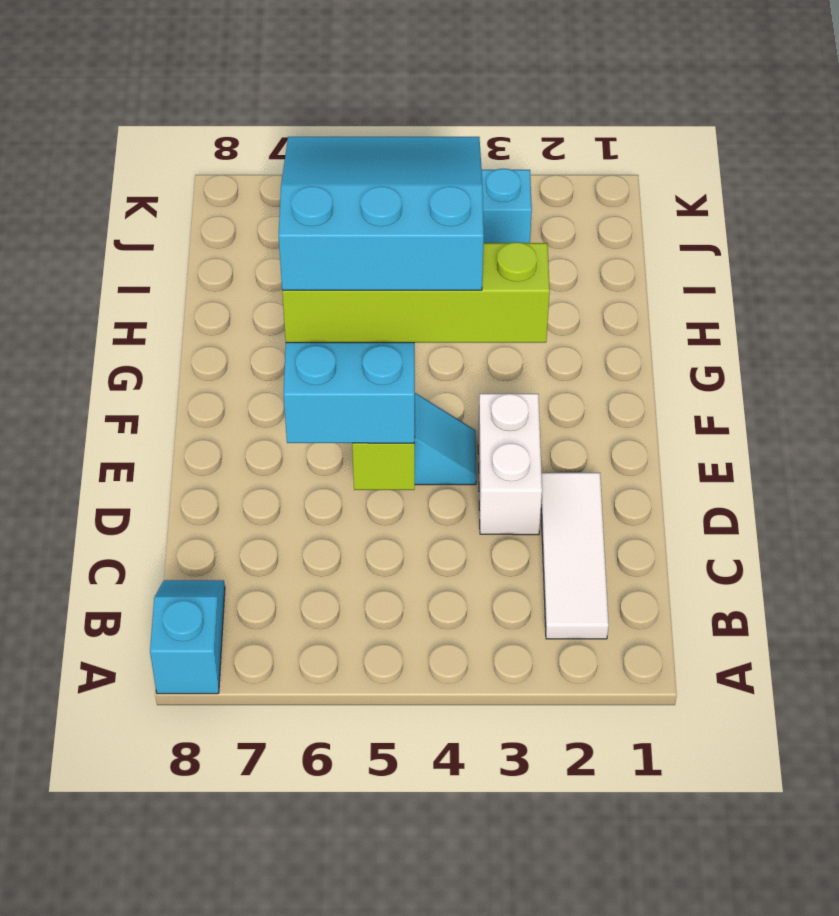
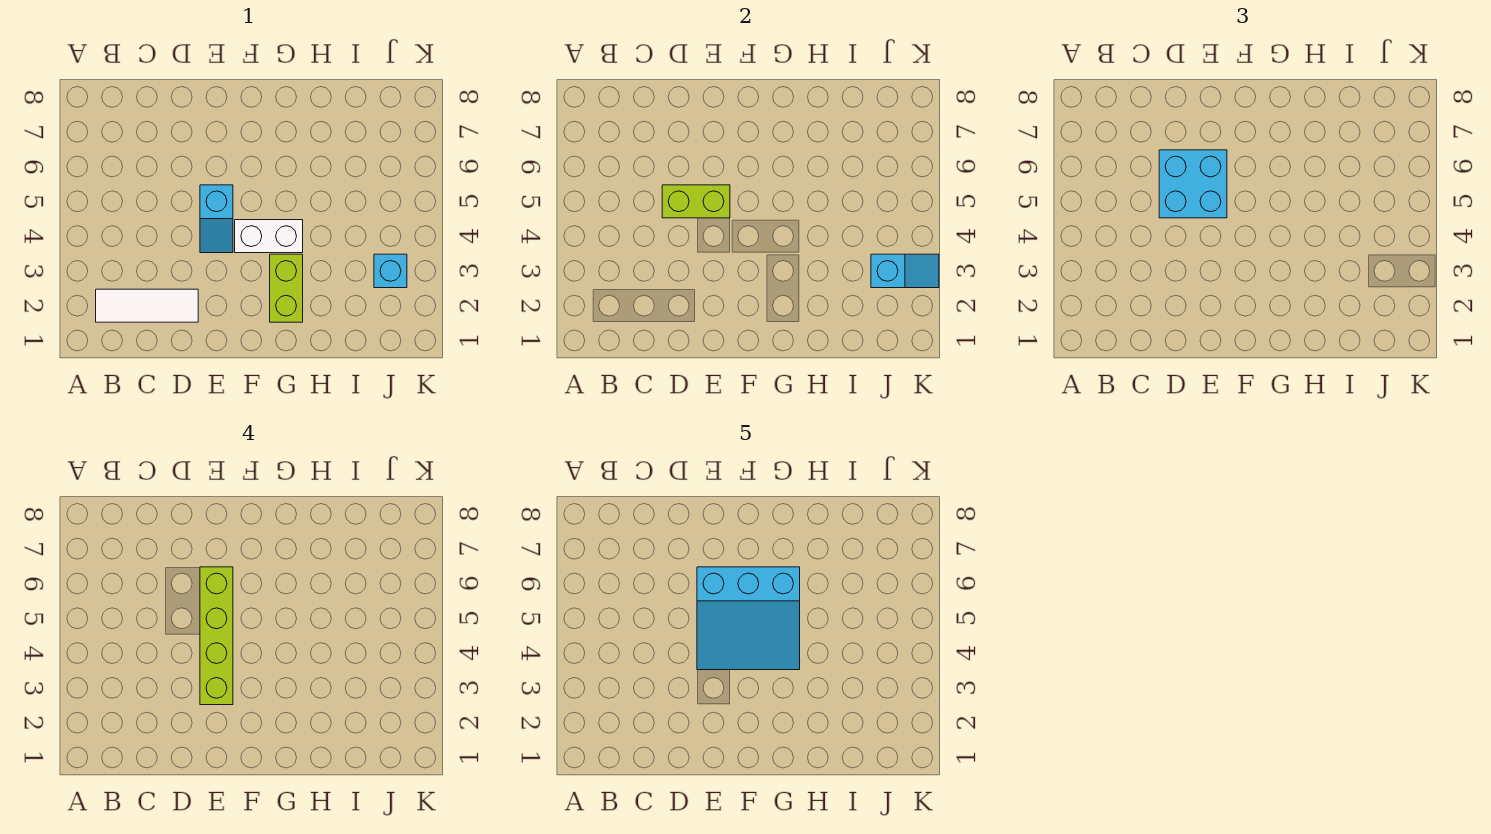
cyan 1x2 slope [150,580,225,694] -> cyan 1x2 slope moved to [871,254,939,288]
white 1x2 brick [478,394,542,535] -> white 1x2 brick moved to [235,220,303,253]
cyan 3x3 slope [279,137,484,290] -> cyan 3x3 slope turned to [697,567,800,670]
none -> lime 1x2 brick [270,254,303,322]

